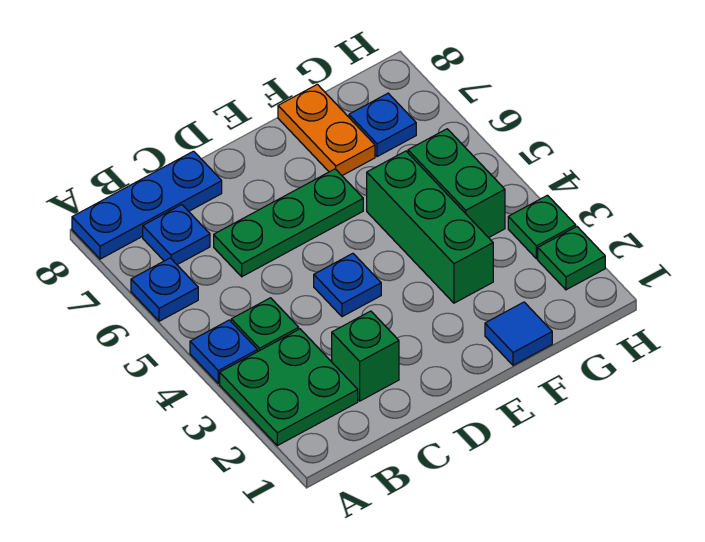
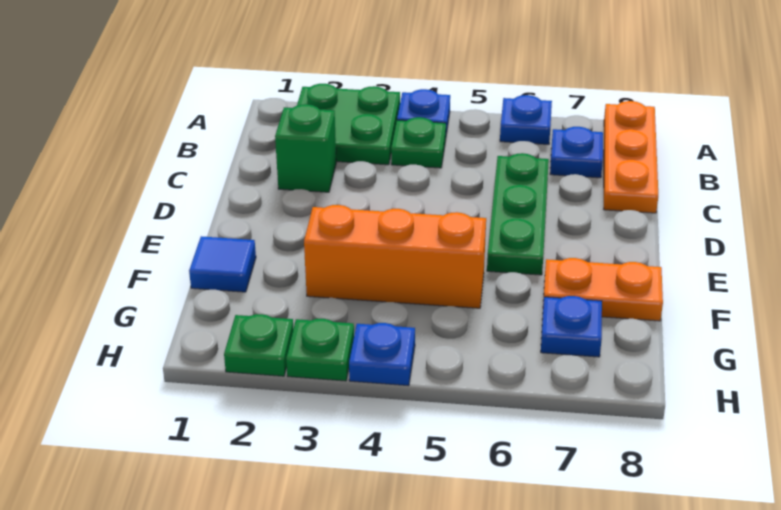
blue 1x3 plate [72,151,222,259] -> orange 1x3 plate [604,101,658,213]
blue 1x1 plate [314,253,381,317] -> blue 1x1 plate moved to [349,323,415,386]
green 1x3 brick [367,151,493,303] -> orange 1x3 brick [304,205,486,308]
green 1x2 brick [408,129,505,238] -> none

